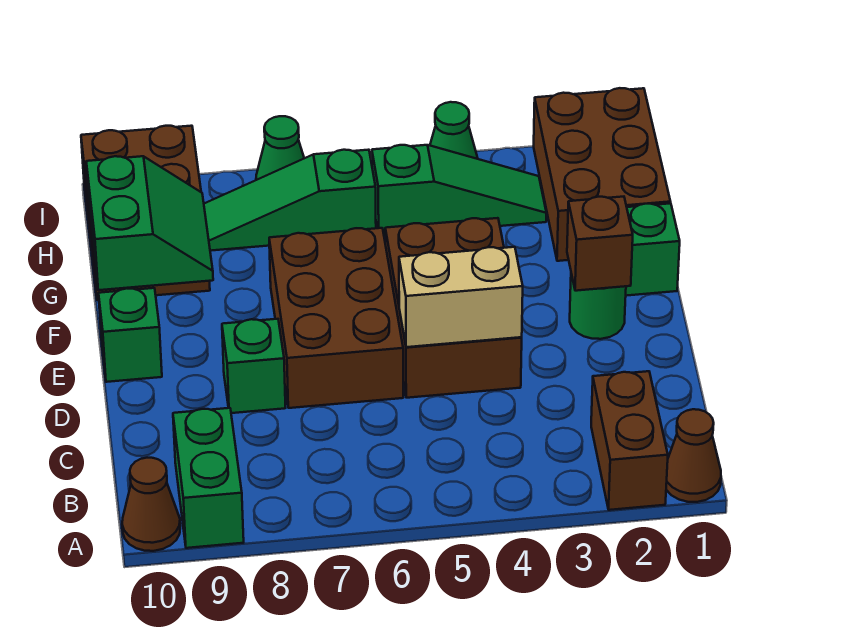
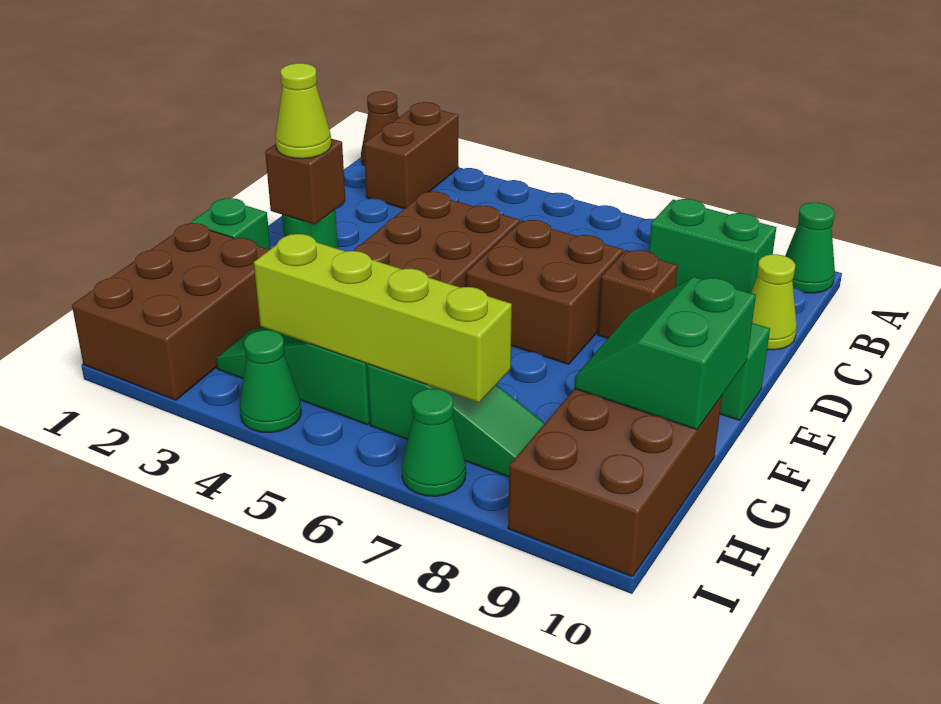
green 1x2 brick [173,408,244,548] -> green 1x2 brick turned to [649,199,776,293]
brown 1x1 cone [122,458,180,551] -> green 1x1 cone [785,203,835,293]
none -> lime 1x1 cone [751,254,797,350]
tan 1x2 brick [399,247,523,347] -> none
brown 2x3 brick [269,228,403,408] -> brown 2x2 brick [466,220,623,364]
green 1x1 brick [222,319,285,413] -> brown 1x1 brick [598,250,678,338]
none -> lime 1x1 cone [275,63,331,159]
none -> lime 1x4 brick [254,234,512,403]

